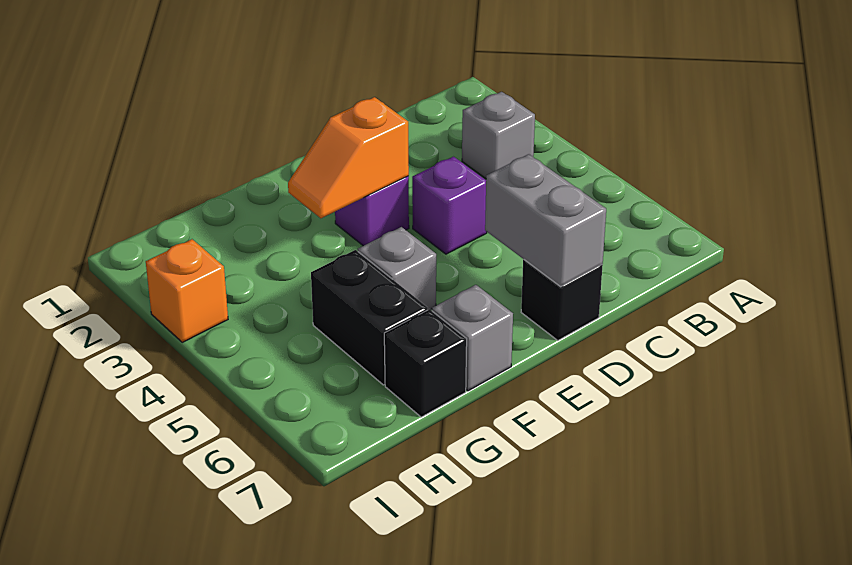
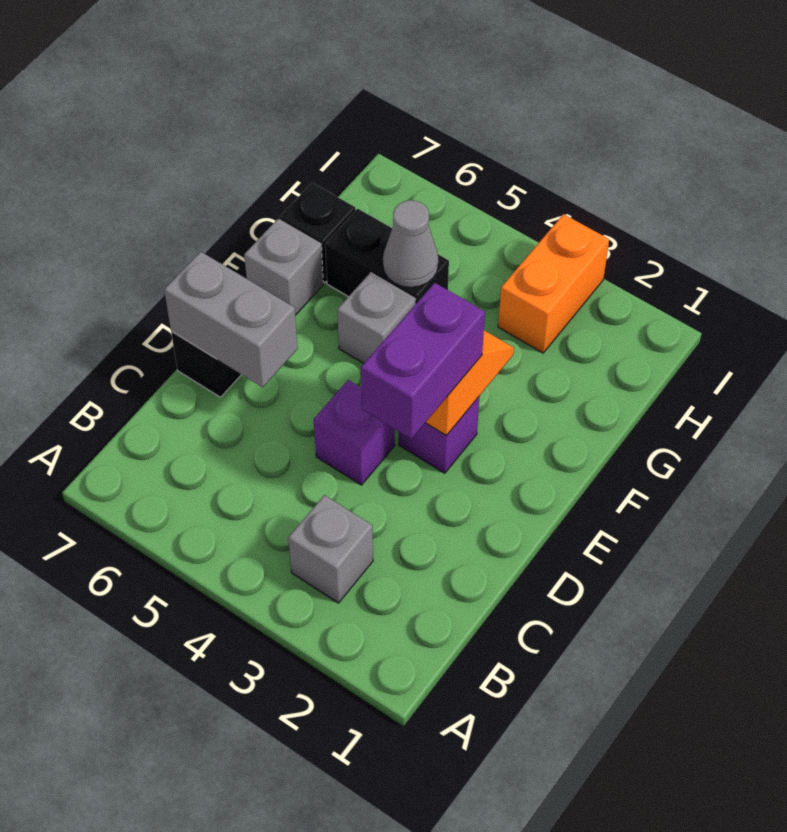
none -> purple 1x2 brick [361,283,485,439]
none -> grey 1x1 cone [383,200,438,287]
orange 1x1 brick [146,239,228,342] -> orange 1x2 brick [498,214,609,353]

